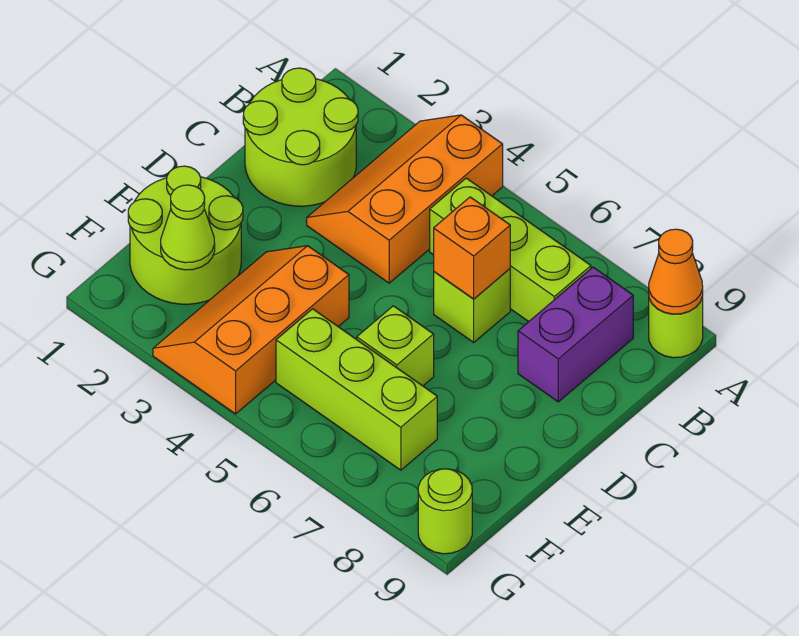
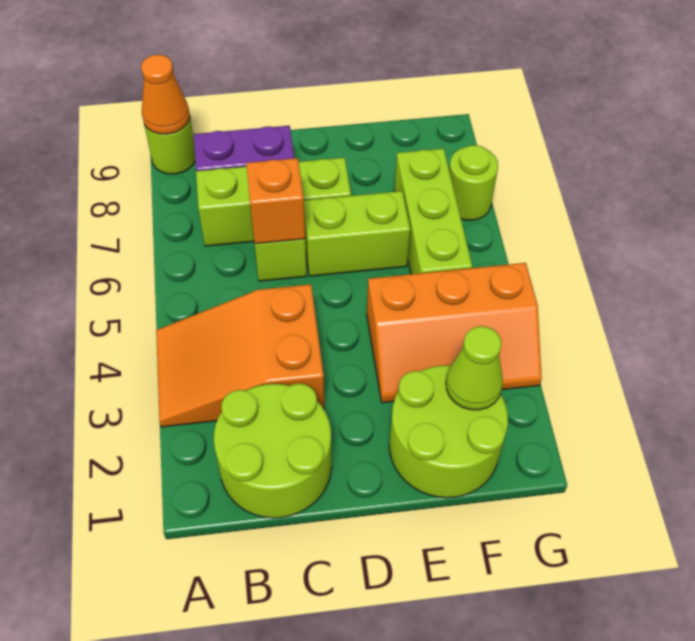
orange 2x3 slope [307,115,503,283] -> orange 2x3 slope turned to [156,284,324,427]
lime 1x3 brick [430,178,591,322] -> lime 1x3 brick turned to [196,158,351,246]
lime 1x1 brick [357,306,434,386] -> lime 1x2 brick [304,191,410,276]
lime 1x1 round brick [418,469,472,554] -> lime 1x1 round brick moved to [449,145,498,220]

